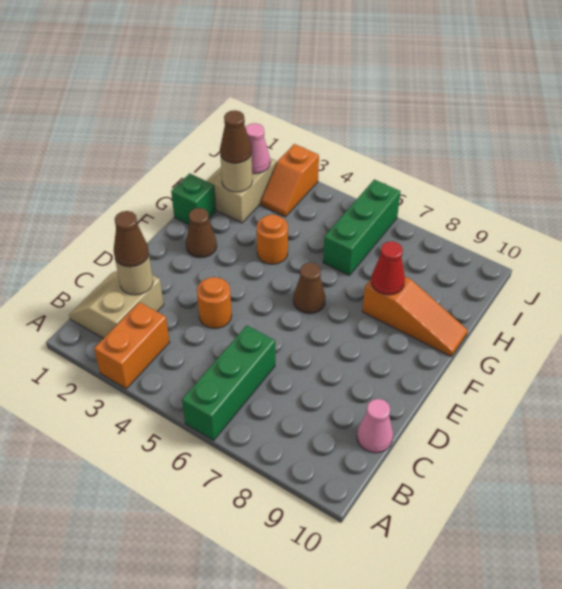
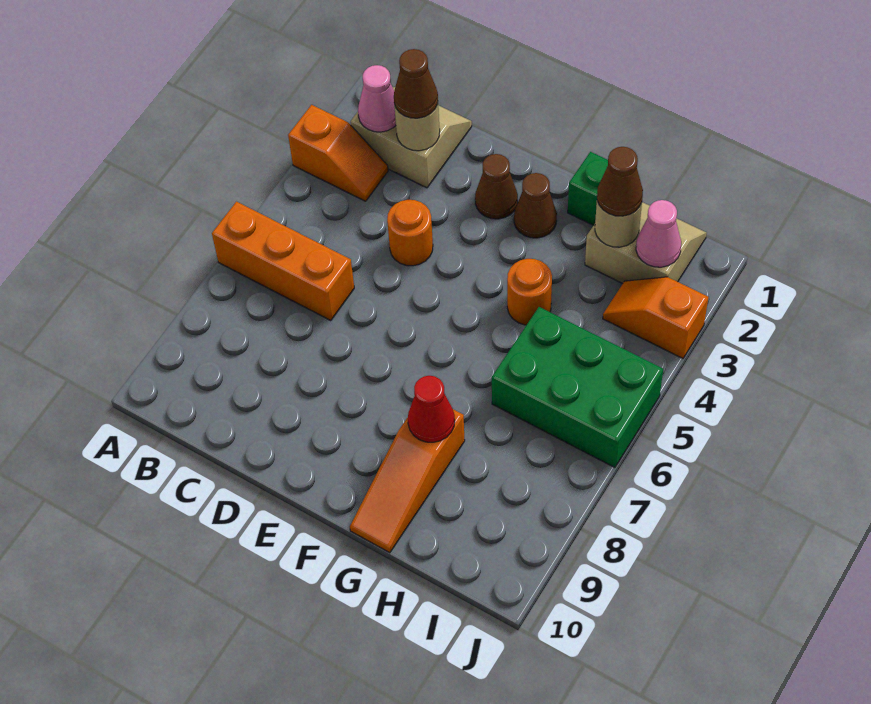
orange 1x2 brick [94,302,170,389] -> orange 1x2 slope [288,105,388,201]
green 1x3 brick [182,325,275,440] -> orange 1x3 brick [212,202,354,321]
pink 1x1 cone [357,399,393,453] -> pink 1x1 cone moved to [358,65,396,132]
brown 1x1 cone [293,263,325,314] -> brown 1x1 cone moved to [475,154,518,219]
green 1x3 brick [323,179,401,276] -> green 2x3 brick [492,307,663,468]

